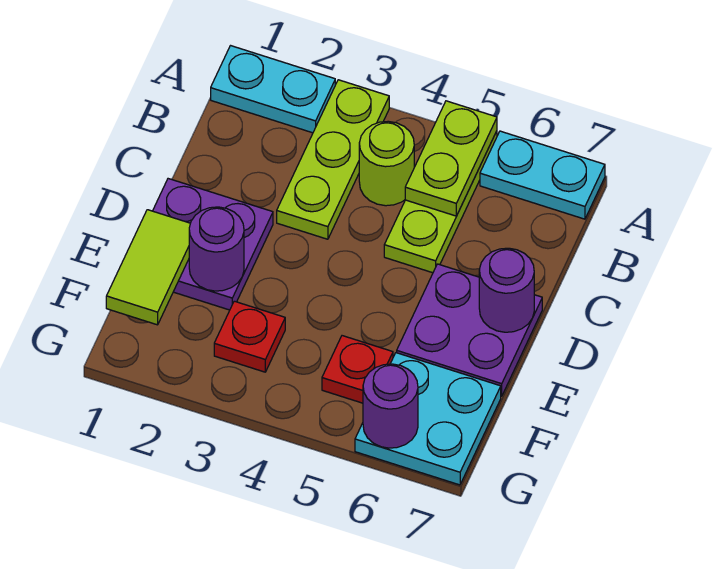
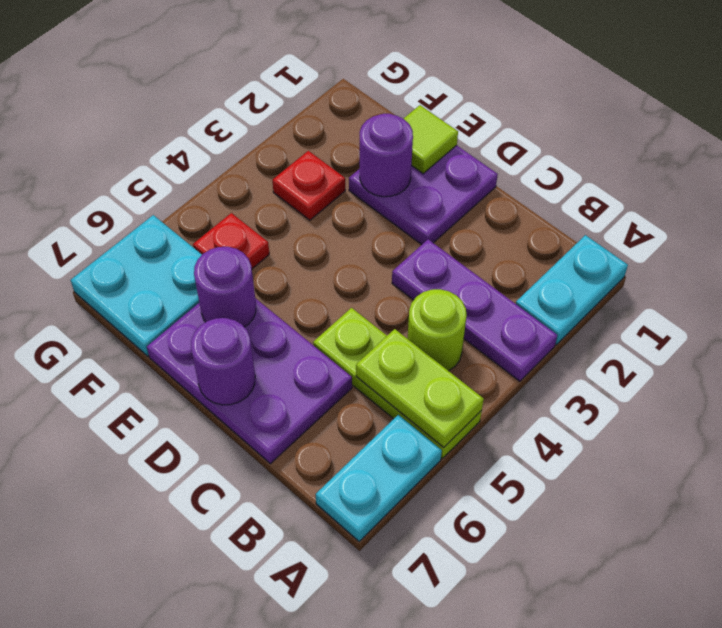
lime 1x3 plate [277,80,389,239] -> purple 1x3 plate [392,239,557,381]
purple 2x2 plate [397,264,542,396] -> purple 2x3 plate [147,298,352,464]
lime 1x2 tile [106,210,190,325] -> lime 1x1 tile [403,105,458,174]
purple 1x1 round brick [363,364,418,448] -> purple 1x1 round brick moved to [194,247,256,327]

